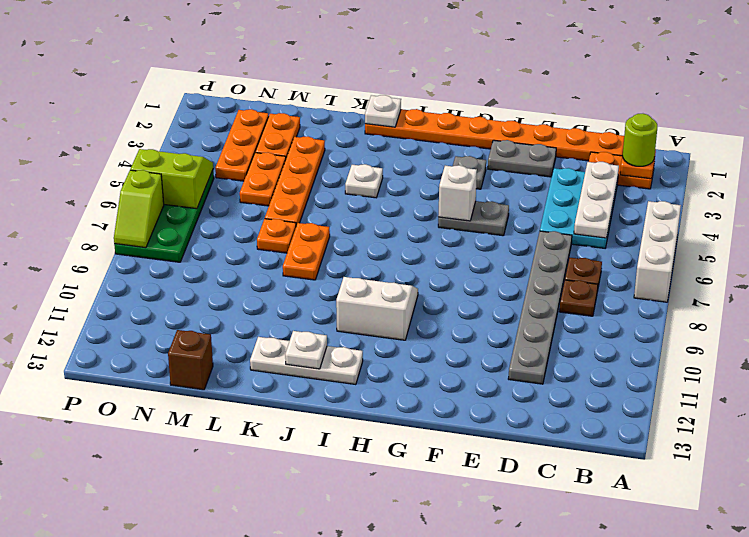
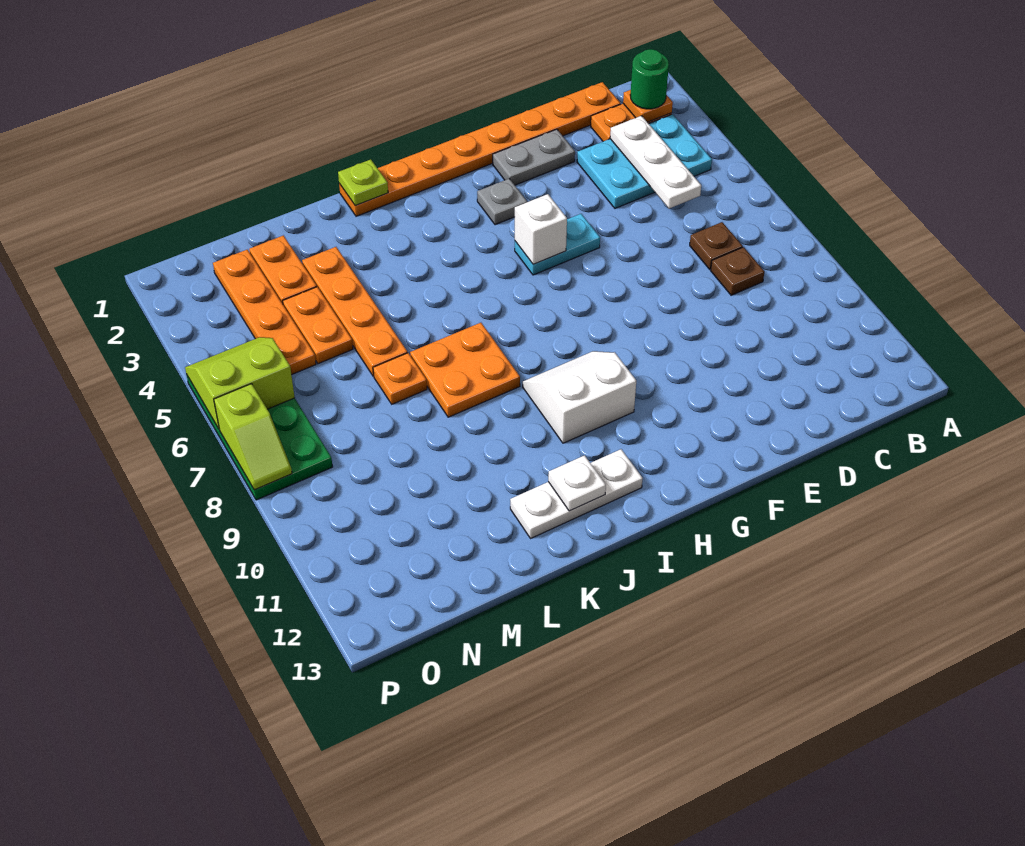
white 1x3 brick [634,201,681,302] -> none
lime 1x1 round brick [623,114,657,166] -> green 1x1 round brick [630,49,669,109]
cyan 2x3 plate [540,168,618,248] -> cyan 2x3 plate turned to [577,114,712,208]
grey 1x6 plate [508,231,572,384] -> none
grey 1x2 plate [438,201,509,236] -> cyan 1x2 plate [515,214,600,275]
white 1x1 plate [365,95,401,127] -> lime 1x1 plate [338,159,388,206]
white 1x1 plate [345,164,383,198] -> none
orange 1x2 plate [283,223,330,280] -> orange 2x2 plate [410,323,520,417]
brown 1x1 brick [168,330,213,390] -> none
orange 1x3 plate [215,109,269,181] -> orange 1x4 plate [213,250,316,375]

